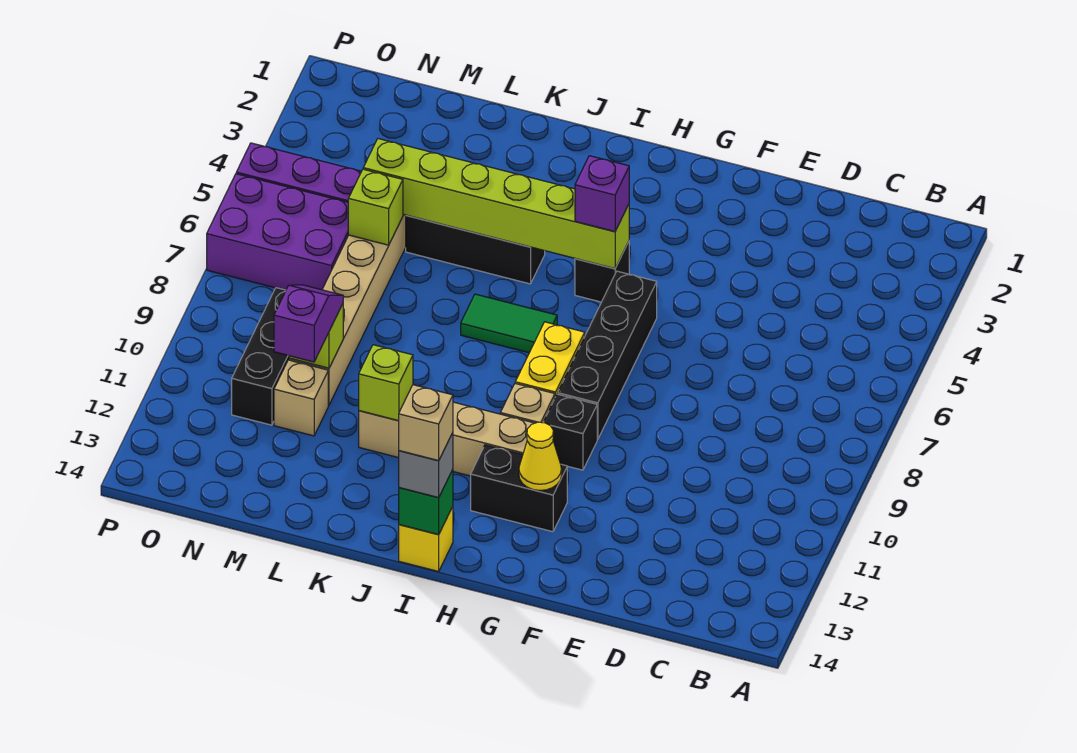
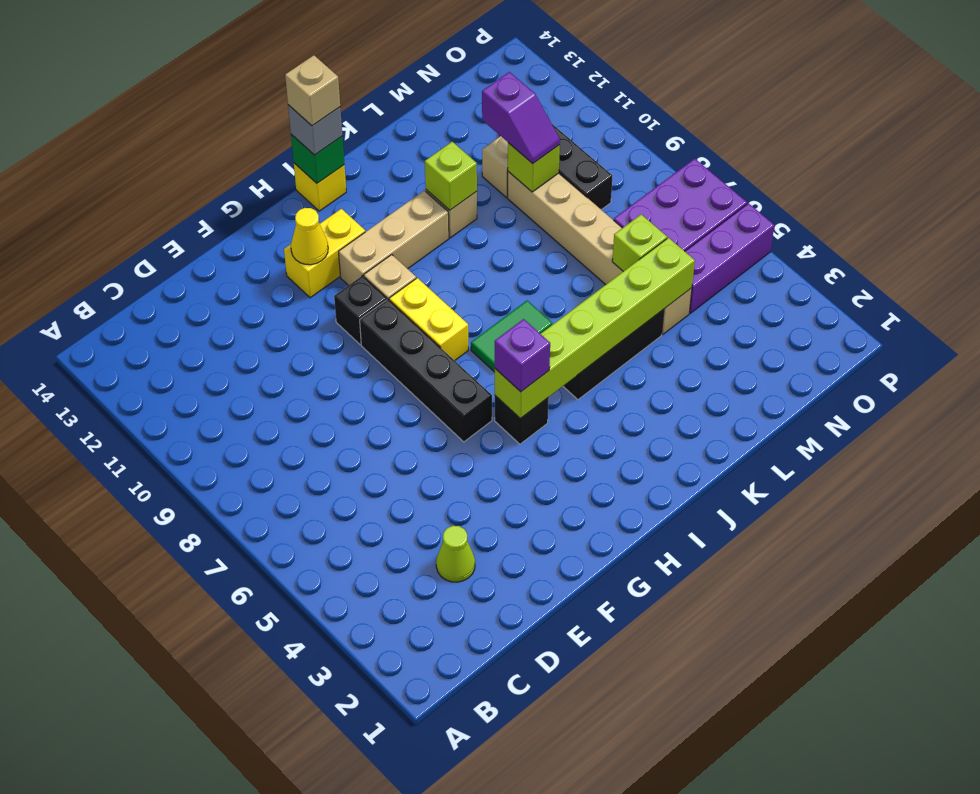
none -> lime 1x1 cone [436,526,475,582]
black 1x2 brick [471,445,567,532] -> yellow 1x2 brick [284,209,365,298]

